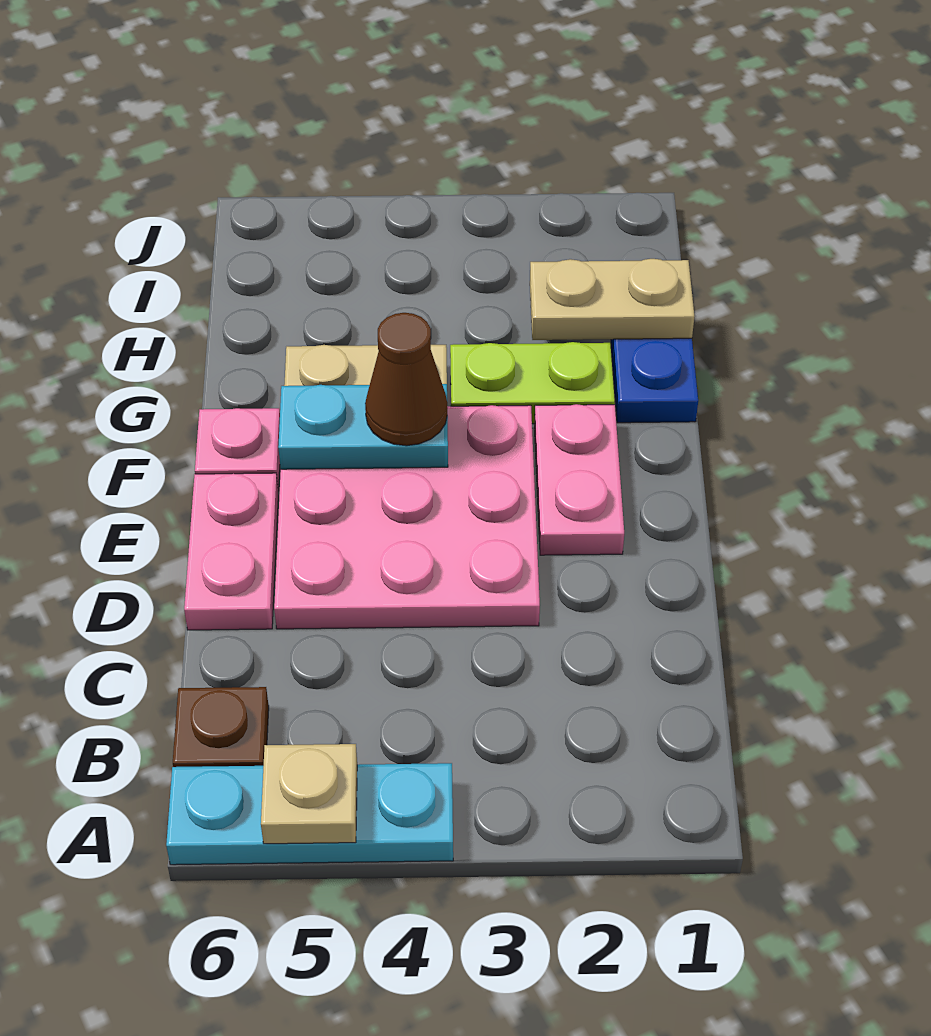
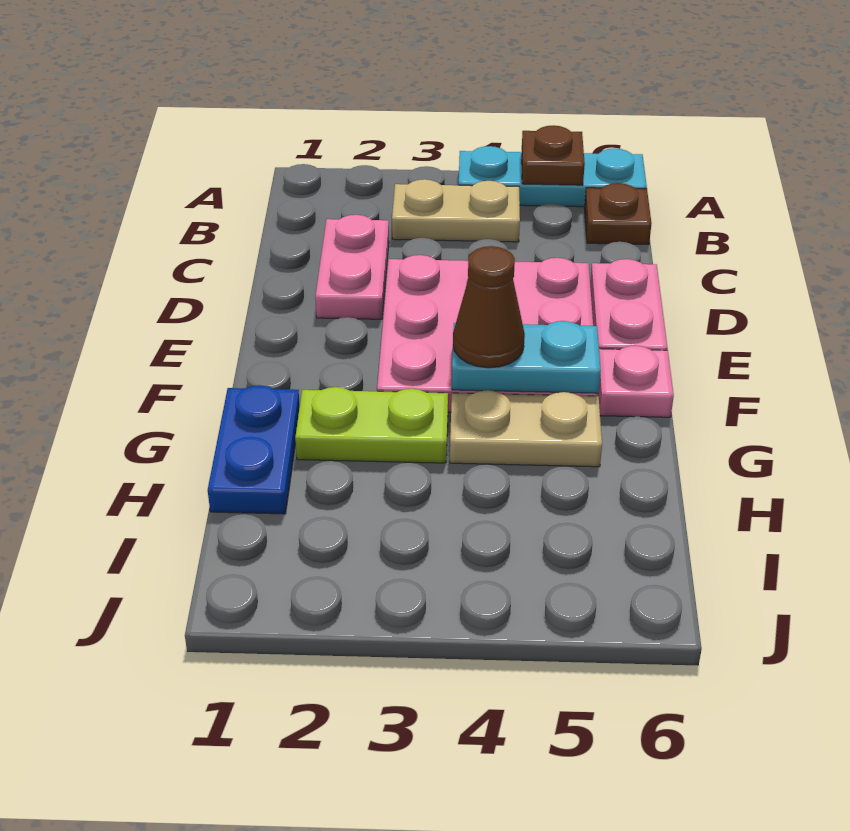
tan 1x1 plate [261,744,357,844] -> brown 1x1 plate [522,125,585,185]
pink 1x2 plate [534,404,624,555] -> pink 1x2 plate moved to [315,215,389,319]
tan 1x2 plate [530,259,694,340] -> tan 1x2 plate moved to [392,179,520,242]

